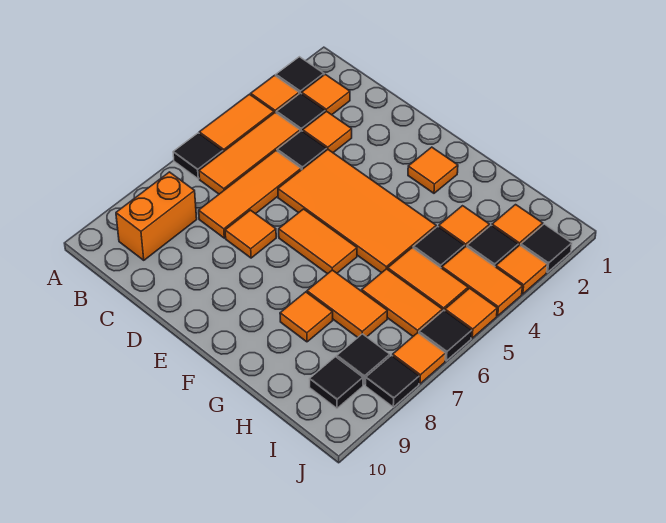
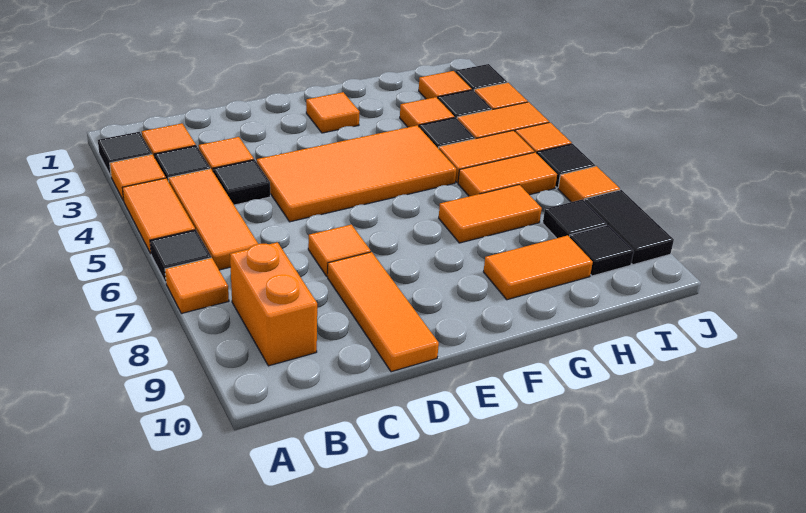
orange 1x3 tile [199,151,301,238] -> orange 1x3 tile moved to [328,252,439,372]
orange 1x2 tile [279,209,357,274] -> orange 1x2 tile moved to [484,235,593,300]
orange 1x1 tile [280,292,333,342] -> orange 1x1 tile moved to [165,258,229,313]
black 1x1 tile [366,355,419,407] -> black 1x2 tile [584,190,674,265]

